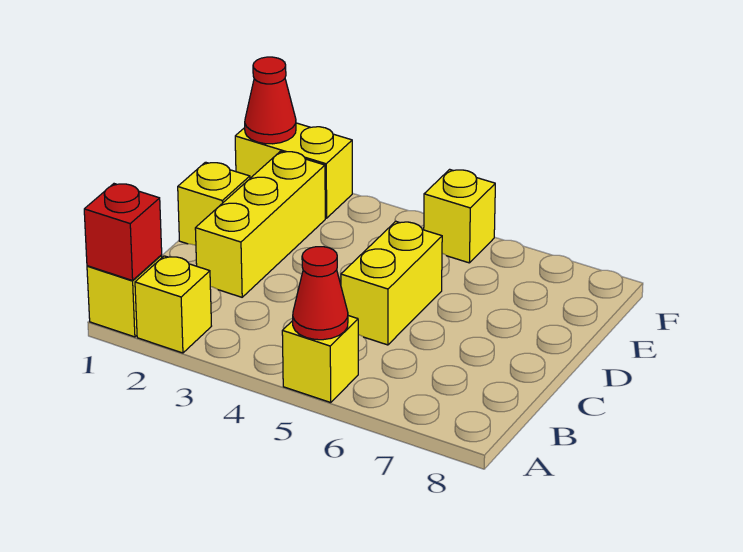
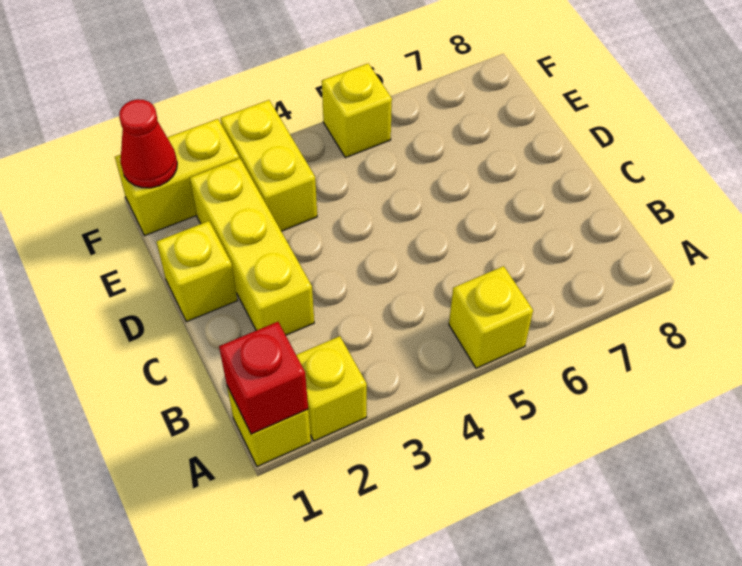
red 1x1 cone [293,247,348,340] -> none
yellow 1x2 brick [341,221,442,345] -> yellow 1x2 brick moved to [221,100,317,231]

